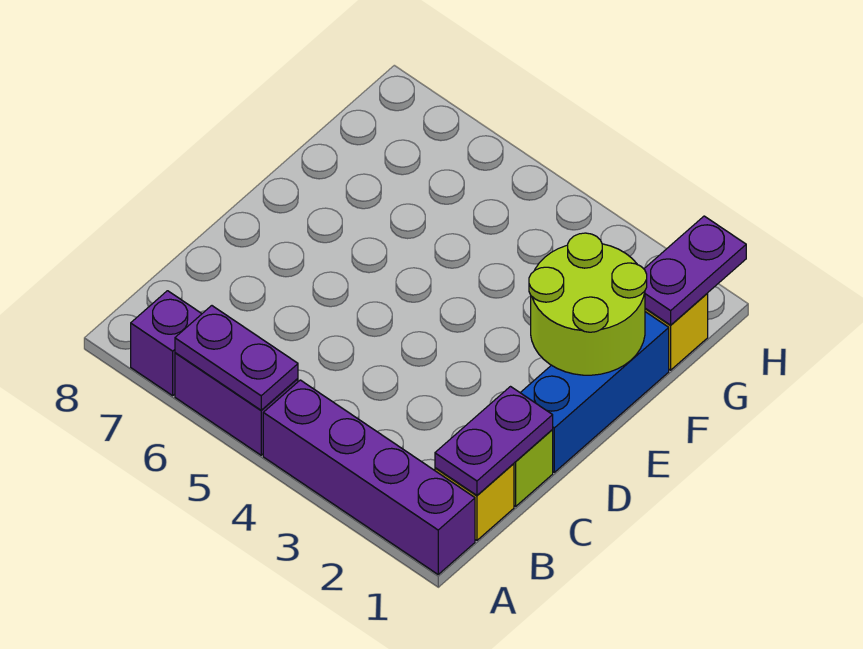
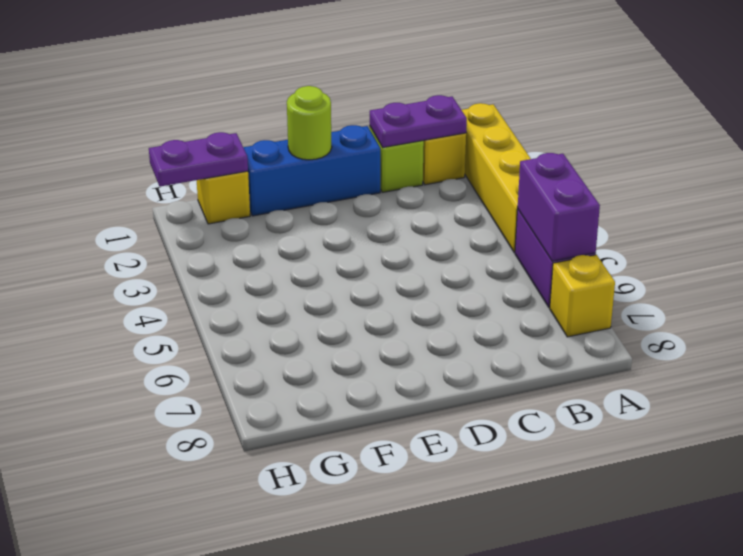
purple 1x4 brick [263,380,475,574] -> yellow 1x4 brick [462,103,531,253]
purple 1x2 plate [175,306,298,410] -> purple 1x2 brick [518,153,600,261]
purple 1x1 brick [131,291,202,396] -> yellow 1x1 brick [550,255,615,337]
lime 2x2 round brick [529,233,647,375] -> lime 1x1 round brick [287,86,332,160]

